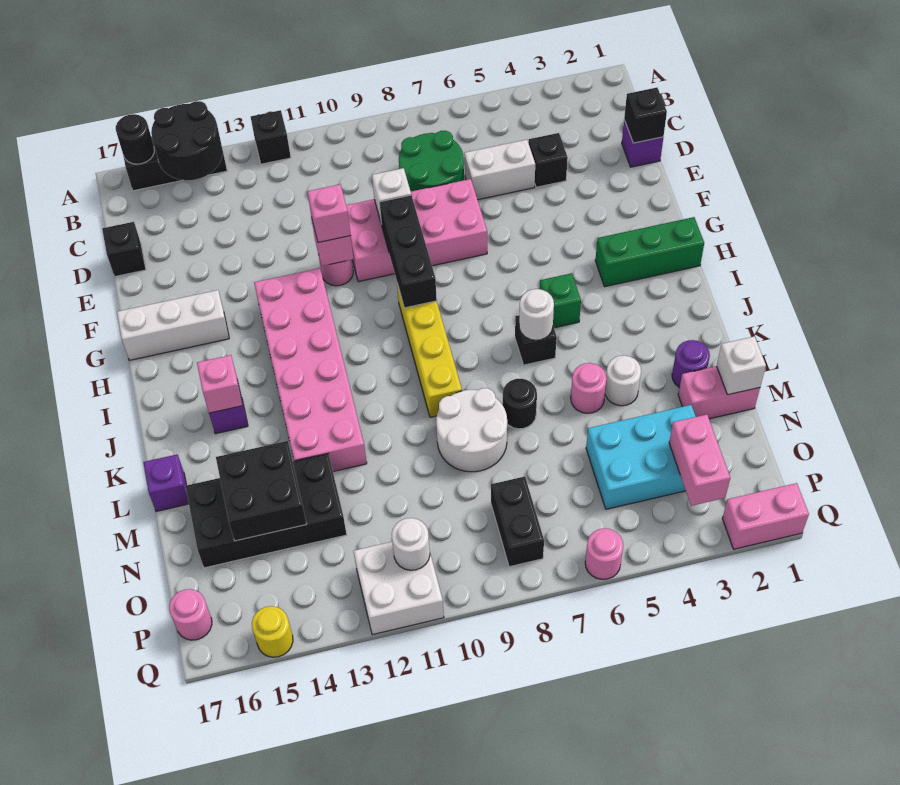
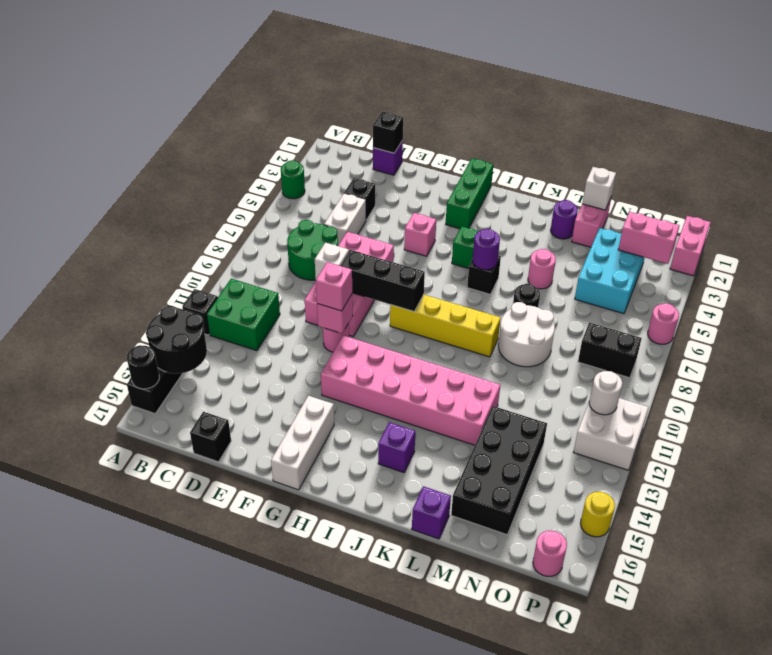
none -> green 1x1 round brick [281,160,305,199]
none -> green 2x2 brick [207,279,280,351]
white 1x1 round brick [519,289,554,340] -> purple 1x1 round brick [473,229,500,270]
pink 1x1 brick [197,355,243,413] -> pink 1x1 brick moved to [404,213,436,256]
white 1x1 round brick [605,355,641,406] -> none
black 2x2 brick [216,441,307,541] -> none

